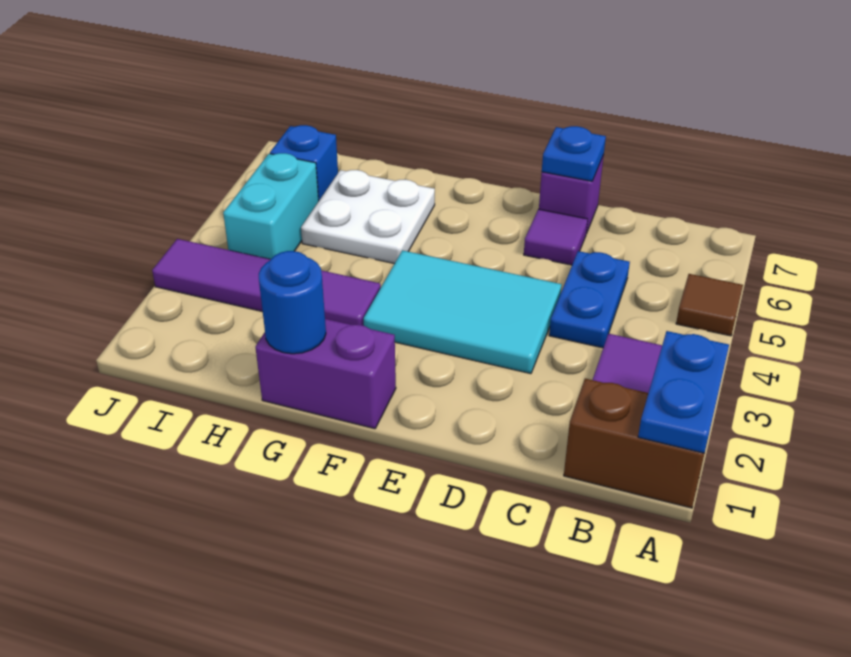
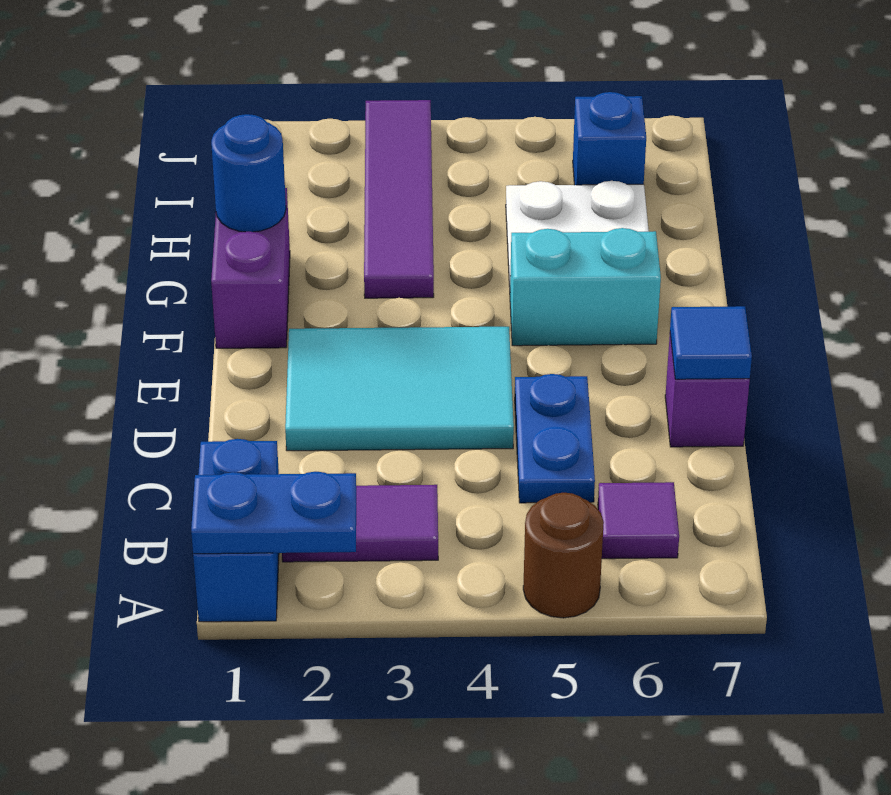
brown 1x2 brick [564,379,705,508] -> blue 1x2 brick [193,439,279,622]
brown 1x1 tile [676,274,743,336] -> brown 1x1 round brick [523,493,604,618]
blue 1x2 plate [549,251,630,348] -> blue 1x2 plate turned to [515,374,595,503]
cyan 2x3 tile [364,250,562,374] -> cyan 2x3 tile turned to [285,327,514,451]
purple 1x1 tile [524,209,588,265] -> purple 1x1 tile moved to [598,482,679,559]
blue 1x1 plate [542,126,606,181] -> blue 1x1 tile [670,306,752,379]
cyan 1x2 brick [223,153,319,259] -> cyan 1x2 brick moved to [510,228,661,346]

